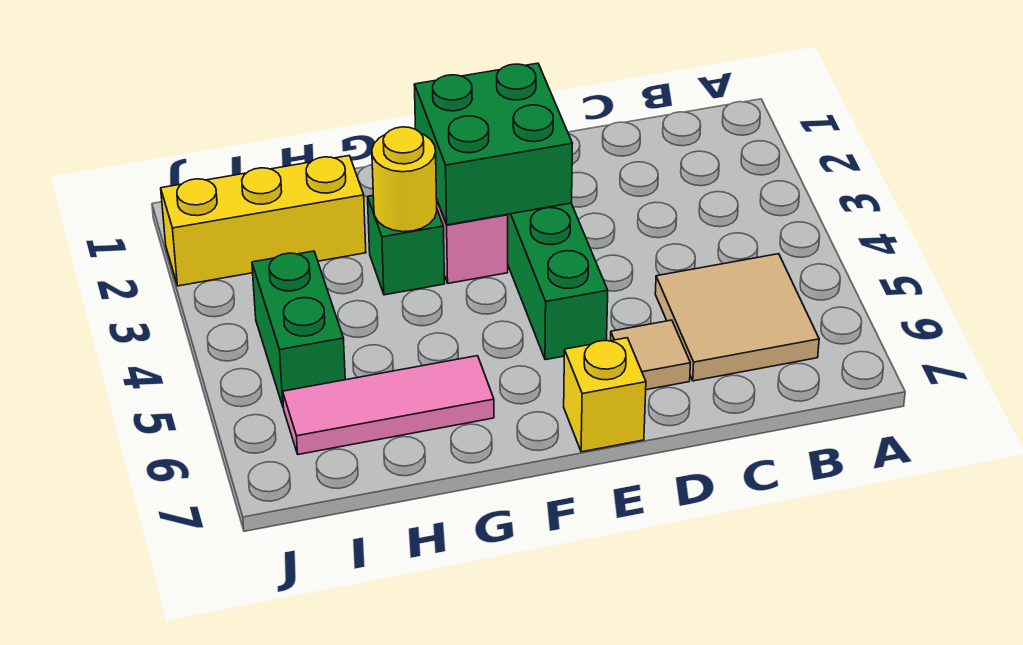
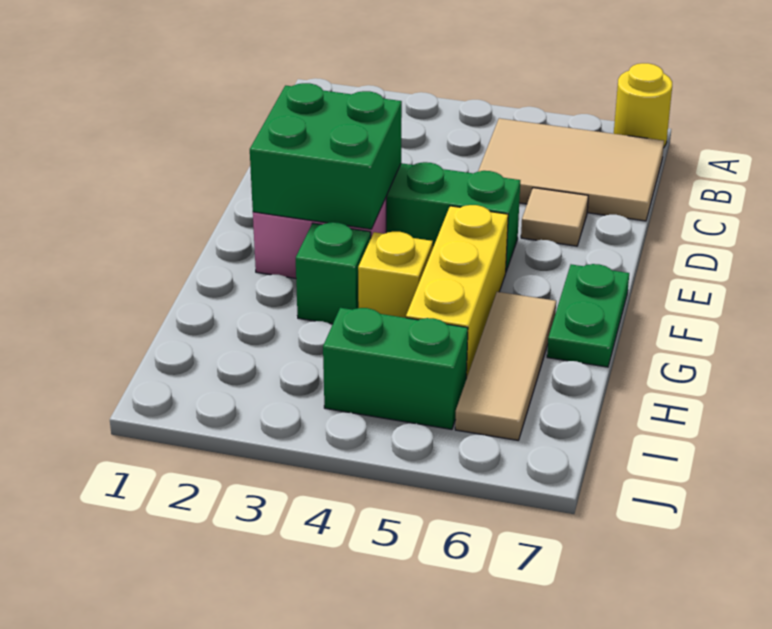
tan 2x2 tile [655,254,819,381] -> tan 2x3 tile [478,118,664,221]
yellow 1x1 brick [564,338,646,452] -> yellow 1x1 brick moved to [358,232,433,318]
none -> green 1x2 plate [547,264,629,367]
yellow 1x1 round brick [372,127,437,232] -> yellow 1x1 round brick moved to [614,63,672,147]
pink 1x3 tile [283,356,494,454] -> tan 1x3 tile [455,292,556,440]
yellow 1x3 brick [161,156,366,286] -> yellow 1x3 brick moved to [406,205,508,379]

